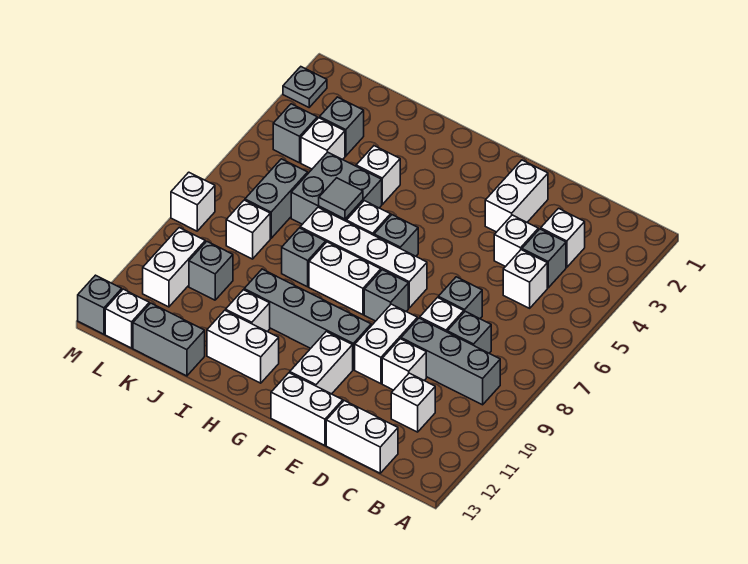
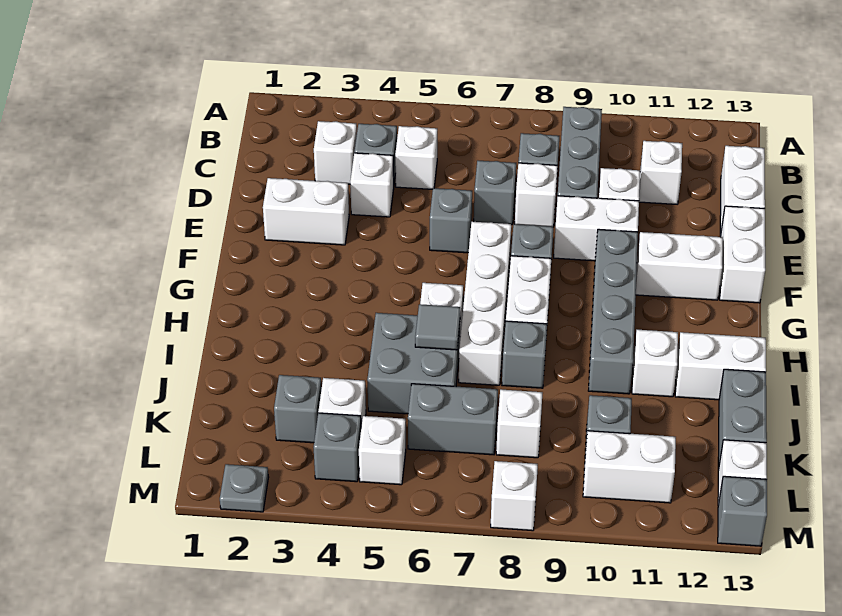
grey 1x1 brick [374,215,418,256] -> grey 1x1 brick moved to [430,188,472,253]
white 1x2 brick [207,310,279,383] -> white 1x2 brick turned to [675,332,766,400]
white 1x1 brick [356,146,400,204] -> white 1x1 brick moved to [359,416,406,485]

